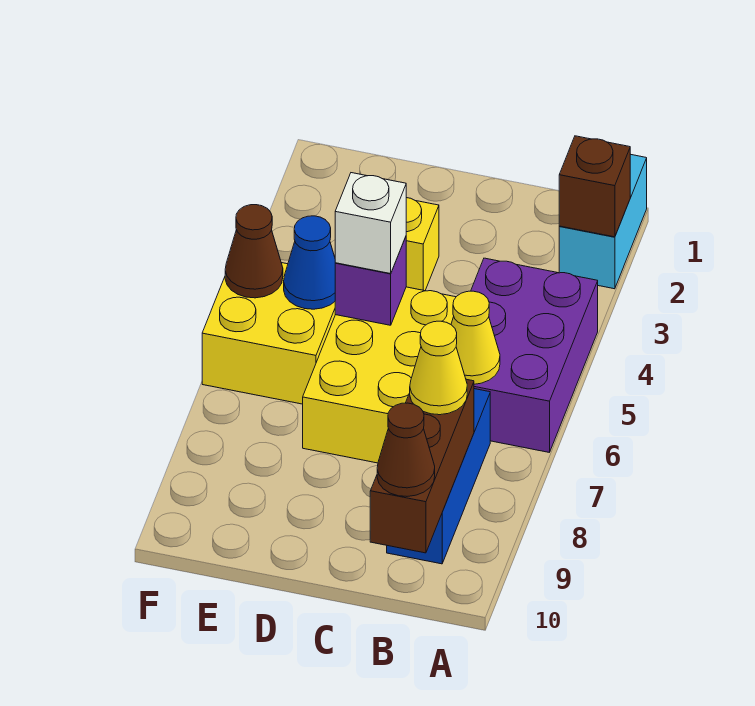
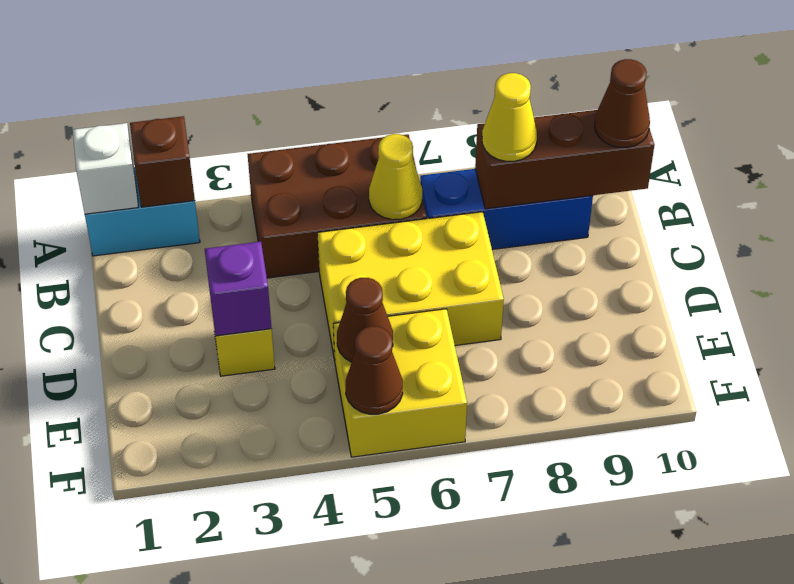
purple 2x3 brick [471,258,598,452] -> brown 2x3 brick [248,134,427,278]
purple 1x1 brick [335,237,406,325] -> purple 1x1 brick moved to [205,242,272,336]
white 1x1 brick [335,173,406,274] -> white 1x1 brick moved to [73,123,138,214]
blue 1x1 cone [284,216,335,309] -> brown 1x1 cone [337,278,393,362]

